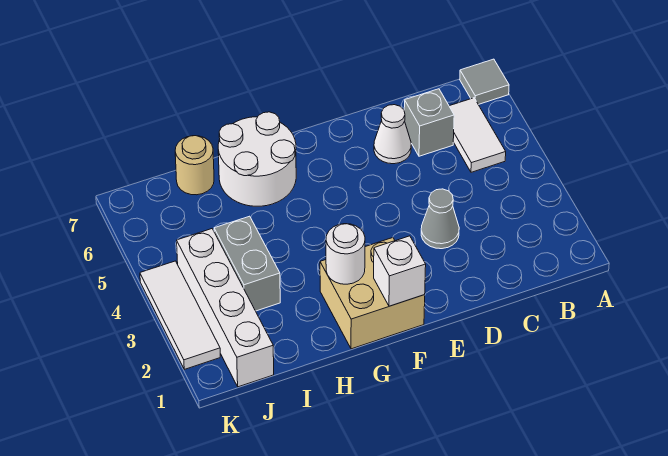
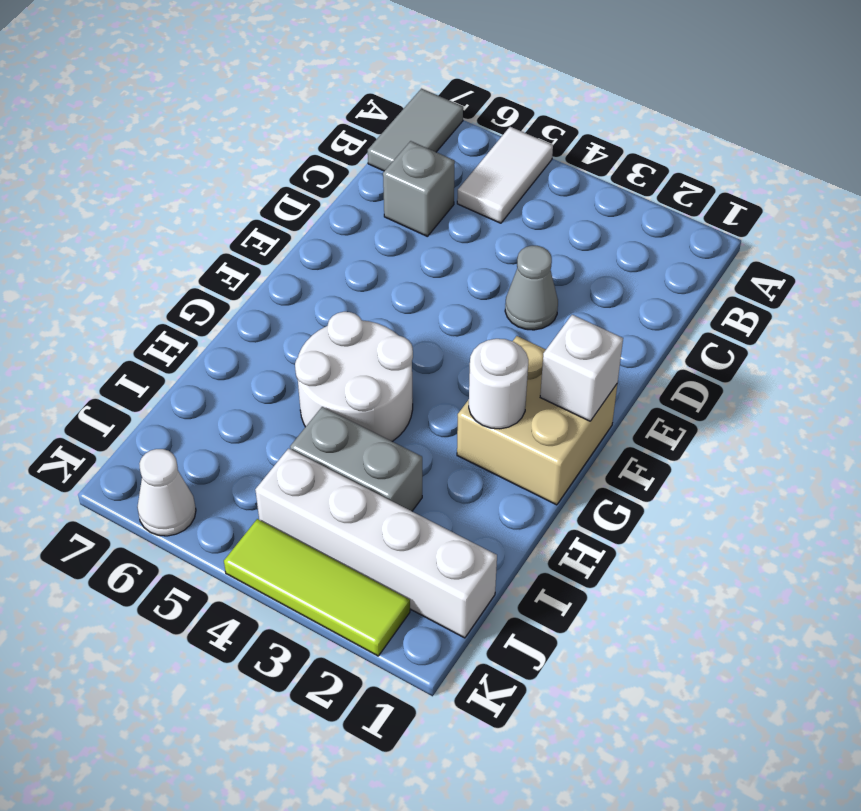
grey 1x1 tile [460,59,509,105] -> grey 1x2 tile [368,89,463,171]
white 1x2 tile [449,98,506,172] -> white 1x2 tile turned to [457,127,553,223]
white 1x1 cone [374,105,411,164] -> white 1x1 cone moved to [137,449,196,536]
white 2x2 round brick [218,112,296,206] -> white 2x2 round brick moved to [295,312,413,442]
tan 1x1 round brick [175,136,214,195] -> none
white 1x3 tile [140,261,220,369] -> lime 1x3 tile [224,519,410,656]

